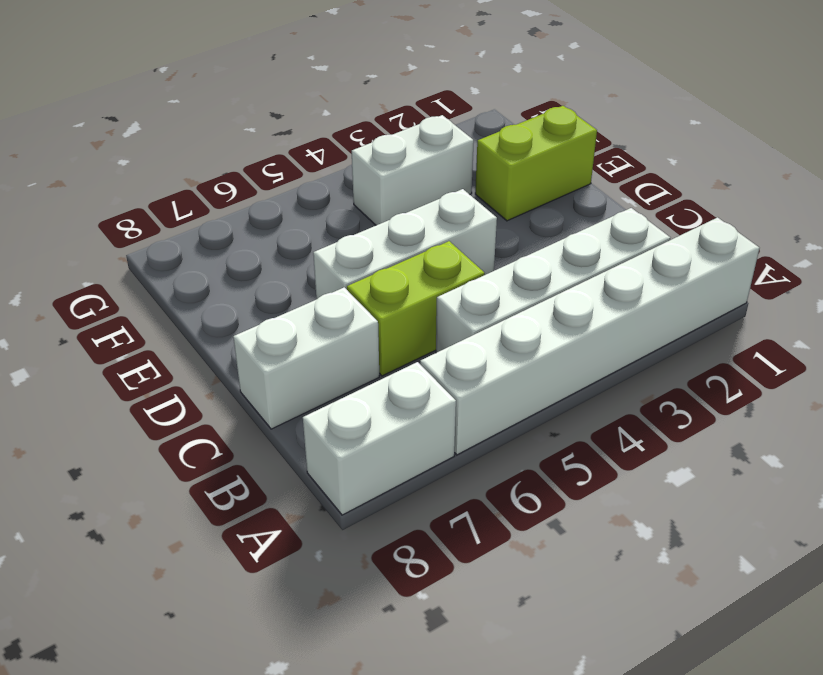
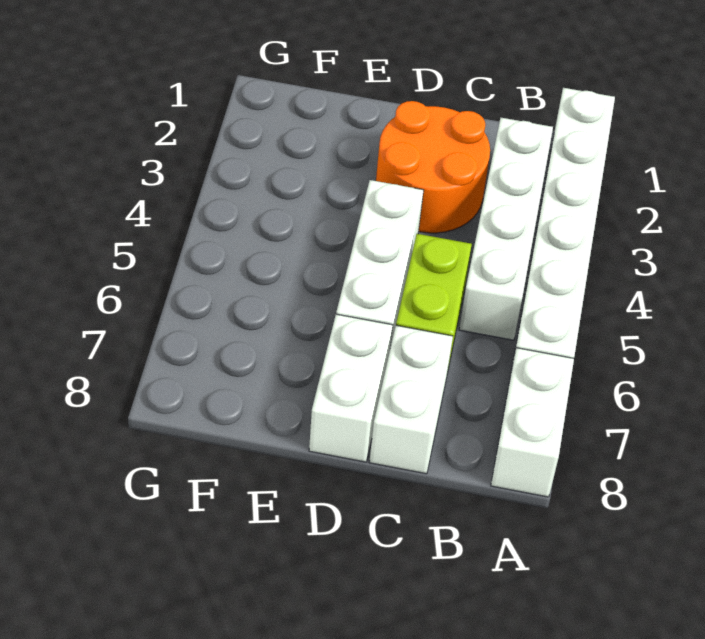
none -> orange 2x2 round brick [376,101,490,233]
lime 1x2 brick [475,106,597,221] -> none
white 1x2 brick [352,115,474,225] -> white 1x2 brick moved to [309,314,393,462]

